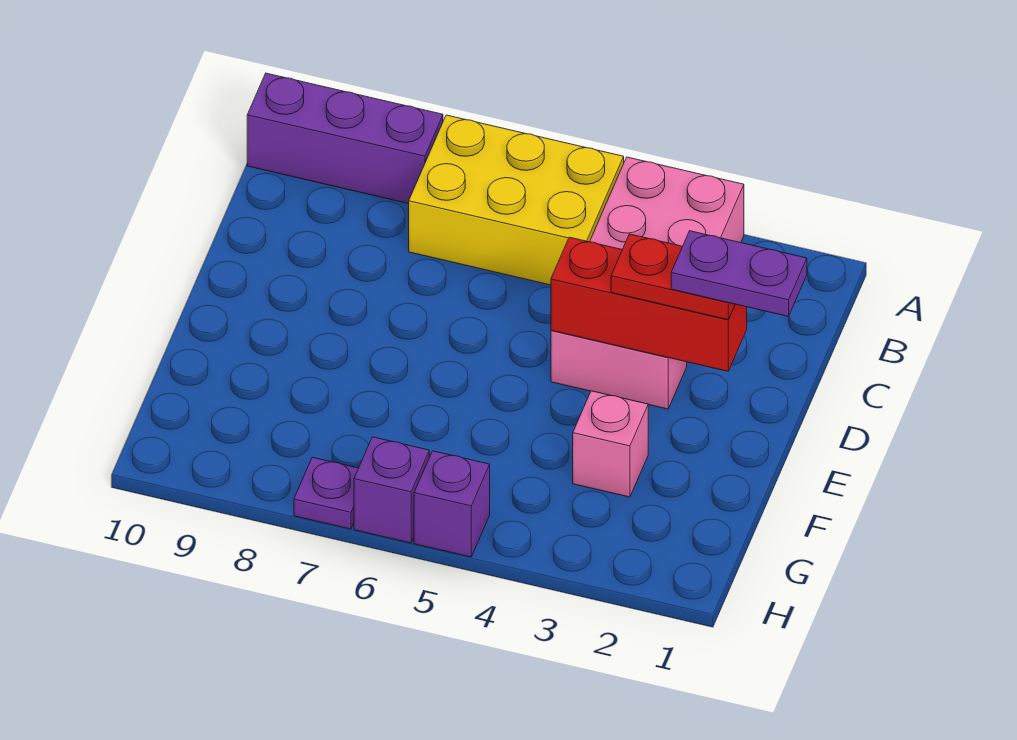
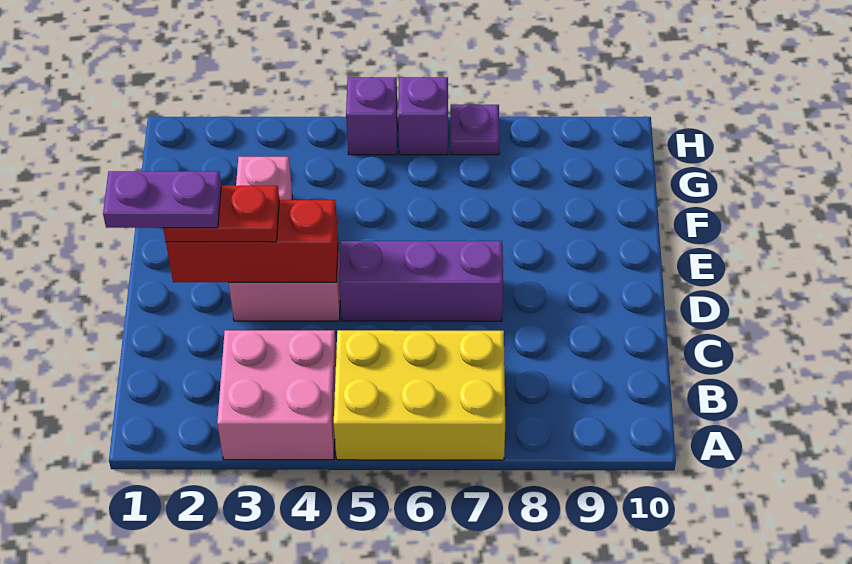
purple 1x3 brick [247,73,443,204] -> purple 1x3 brick moved to [339,241,503,321]

